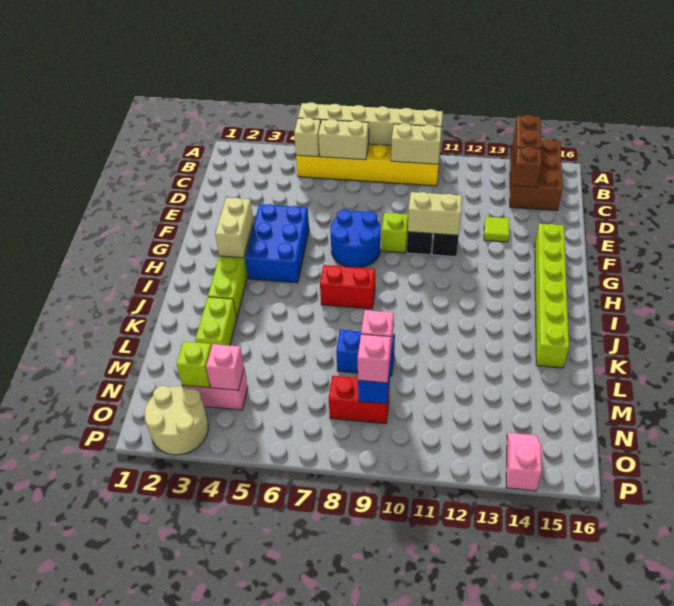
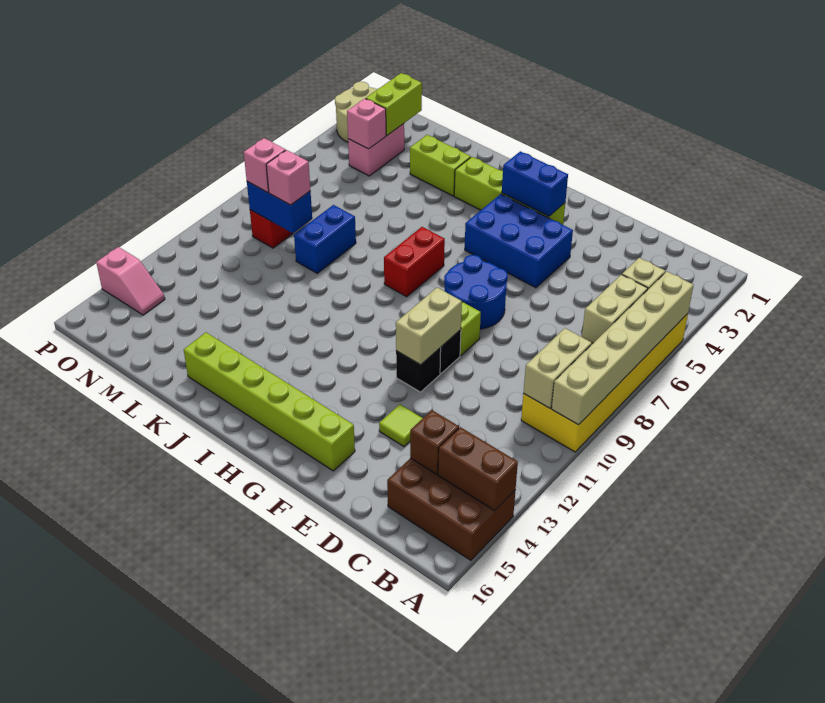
tan 1x2 brick [215,198,253,258] -> blue 1x2 brick [502,151,568,216]
lime 1x1 brick [176,341,212,388] -> lime 1x2 brick [366,73,422,135]

